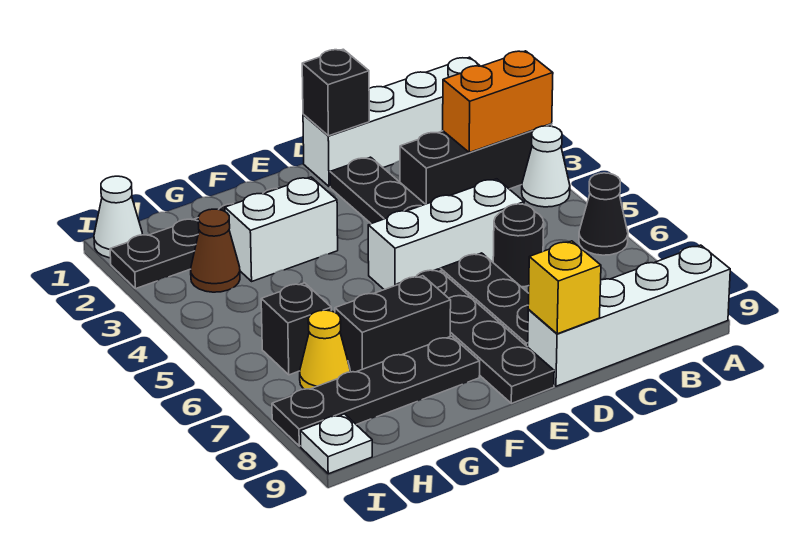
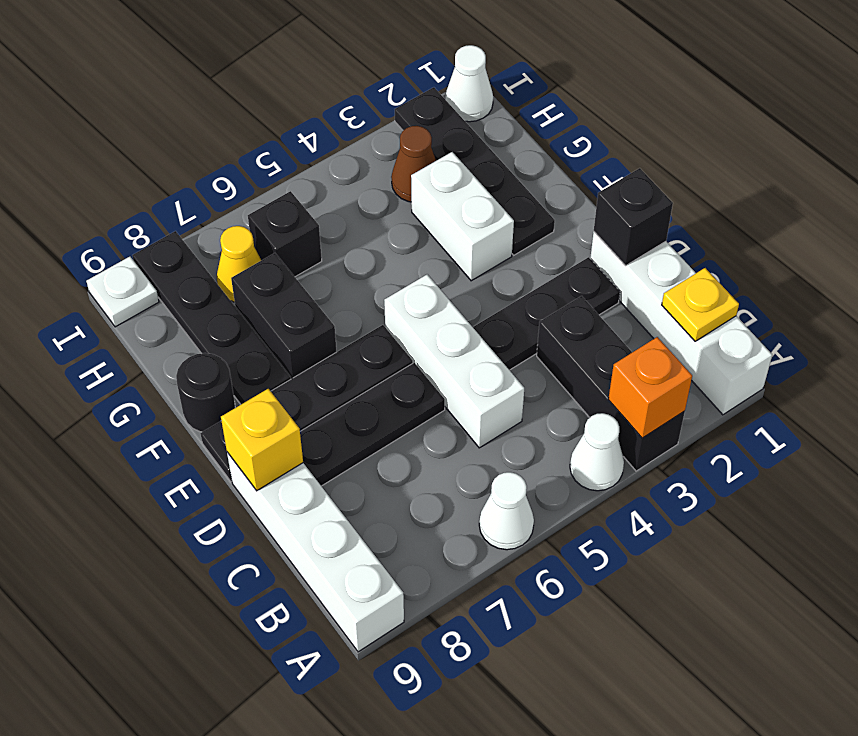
orange 1x2 brick [443,51,553,152] -> orange 1x1 brick [608,337,692,438]
black 1x1 cone [579,173,628,255] -> white 1x1 cone [479,472,534,550]
none -> yellow 1x1 plate [662,268,739,341]
black 1x1 round brick [493,204,544,287] -> black 1x1 round brick moved to [176,353,235,432]

